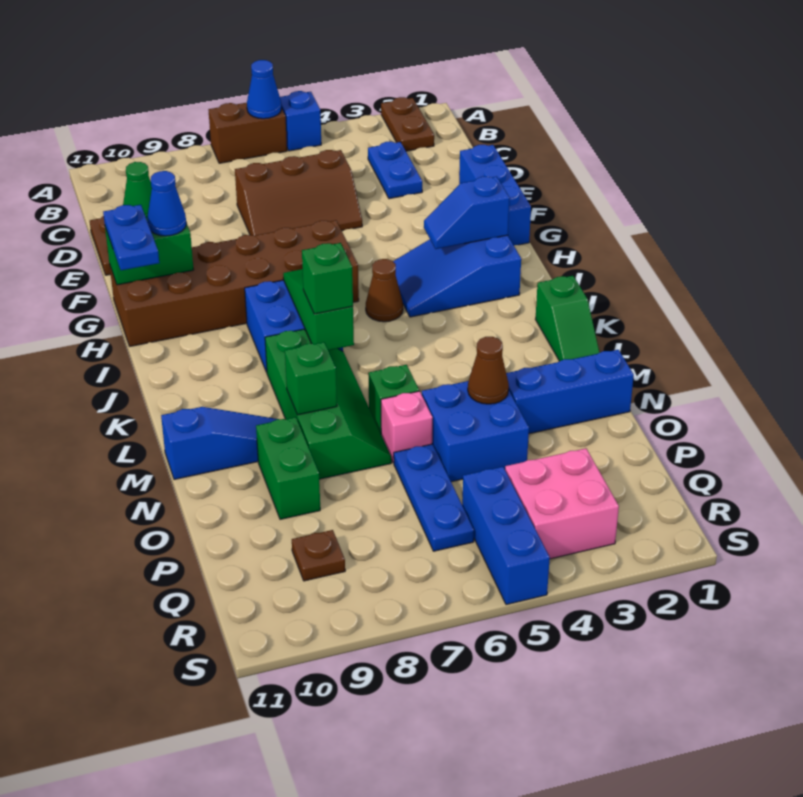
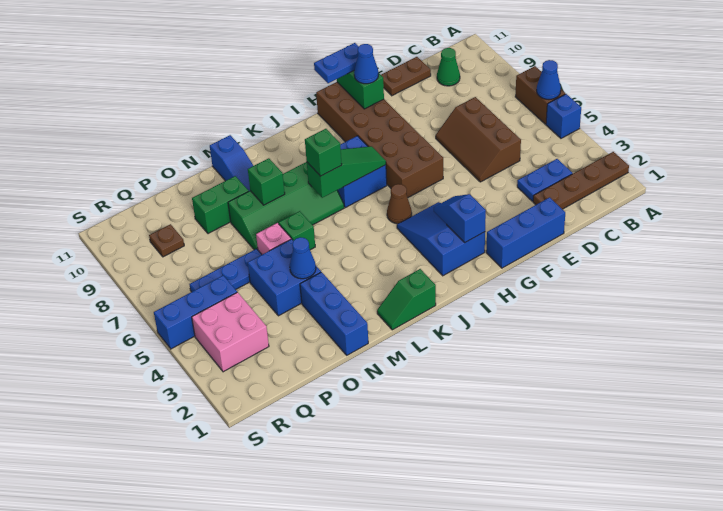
brown 1x2 plate [381,97,434,151] -> brown 1x4 plate [533,152,629,209]
brown 1x1 cone [468,337,509,404] -> blue 1x1 cone [290,237,316,279]

